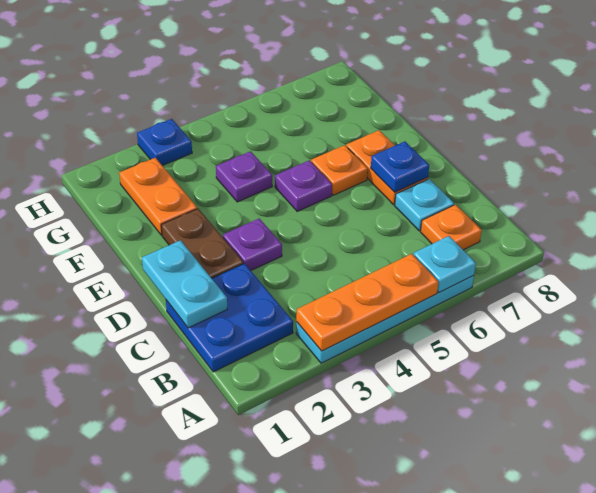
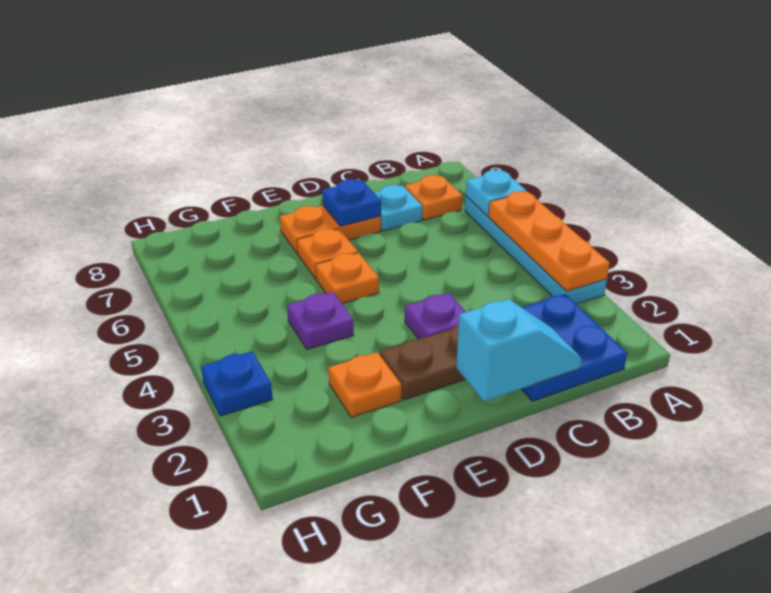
cyan 1x2 plate [142,240,227,328] -> cyan 1x2 slope [456,299,582,401]
purple 1x1 plate [275,160,332,211] -> orange 1x1 plate [316,253,379,304]
orange 1x2 plate [119,158,197,235] -> orange 1x1 plate [328,352,401,417]

